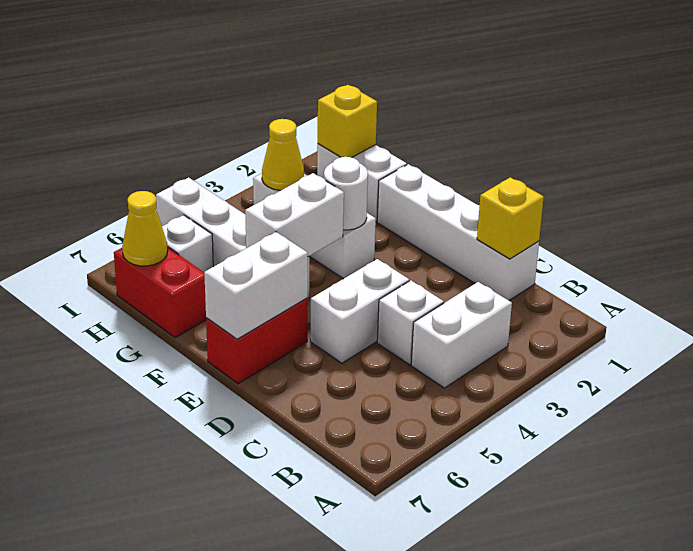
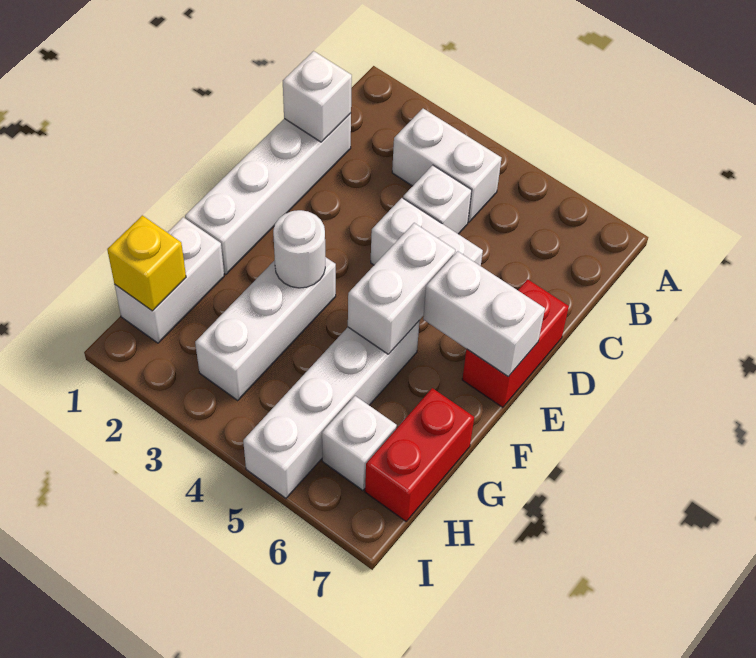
yellow 1x1 brick [477,177,544,259] -> white 1x1 brick [283,51,352,142]
red 1x2 brick [206,298,307,384] -> red 1x2 brick turned to [462,279,569,408]
white 1x2 brick [245,173,344,256] -> white 1x2 brick turned to [348,223,455,354]
yellow 1x1 cone [262,119,304,190] -> none
yellow 1x1 cone [122,191,168,266] -> none

